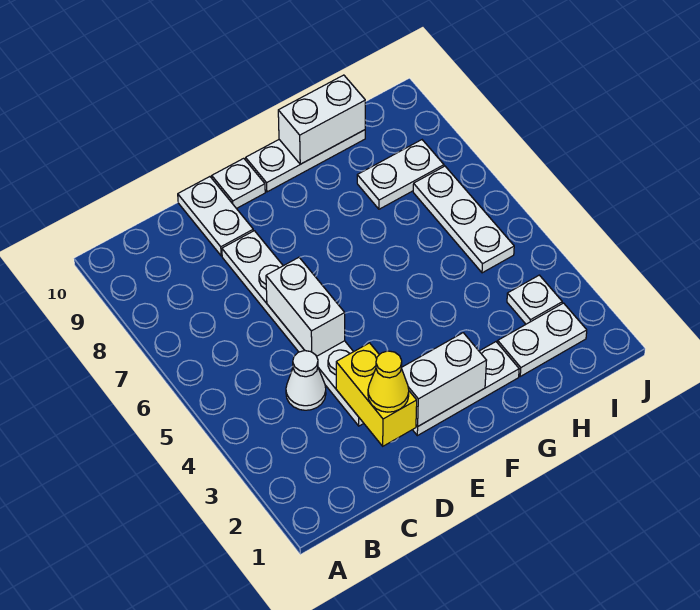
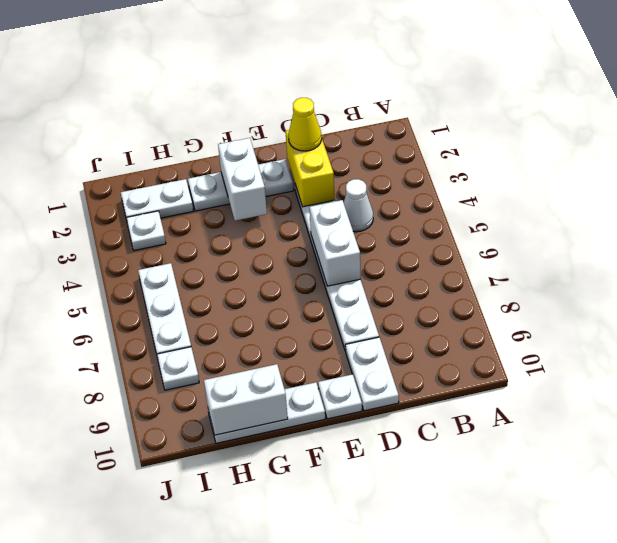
white 1x2 brick [401,333,487,426] -> white 1x2 brick turned to [218,138,267,221]
white 1x2 plate [357,140,444,209] -> white 1x1 plate [157,347,199,390]

